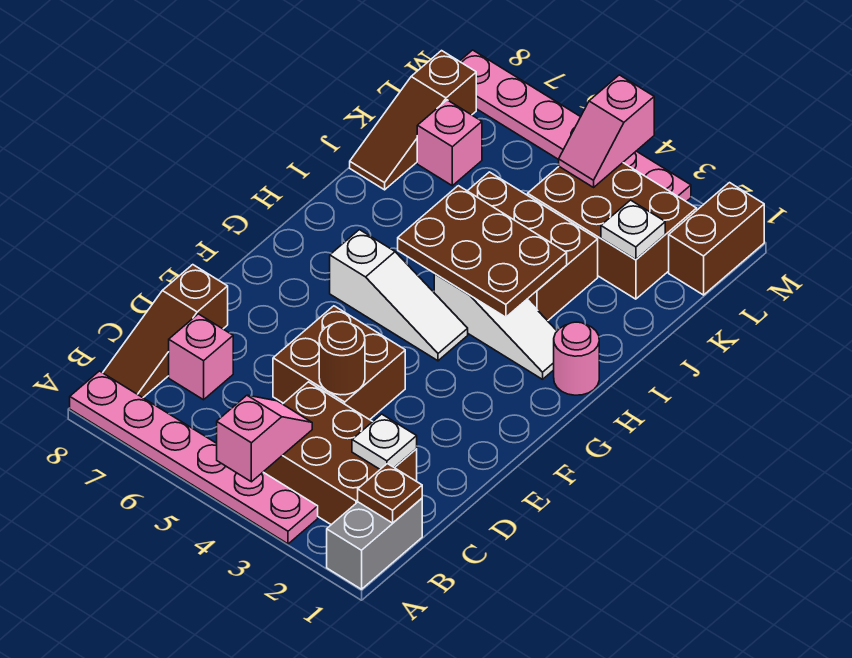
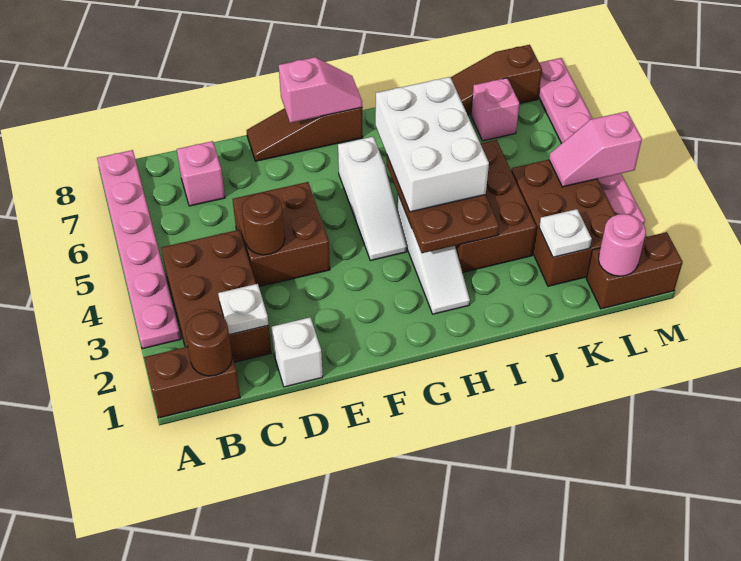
grey 1x2 brick [327,498,422,589] -> brown 1x2 brick [144,347,240,418]
pink 1x2 slope [217,395,312,482] -> pink 1x2 slope moved to [279,57,362,123]
brown 1x1 plate [358,464,422,523] -> brown 1x1 round brick [185,312,232,376]
brown 1x3 slope [103,265,228,398] -> brown 1x3 slope moved to [246,107,363,161]
none -> white 1x1 brick [271,317,323,387]
pink 1x1 round brick [554,322,599,395] -> pink 1x1 round brick moved to [598,214,646,276]
none -> white 2x3 brick [375,77,489,212]

